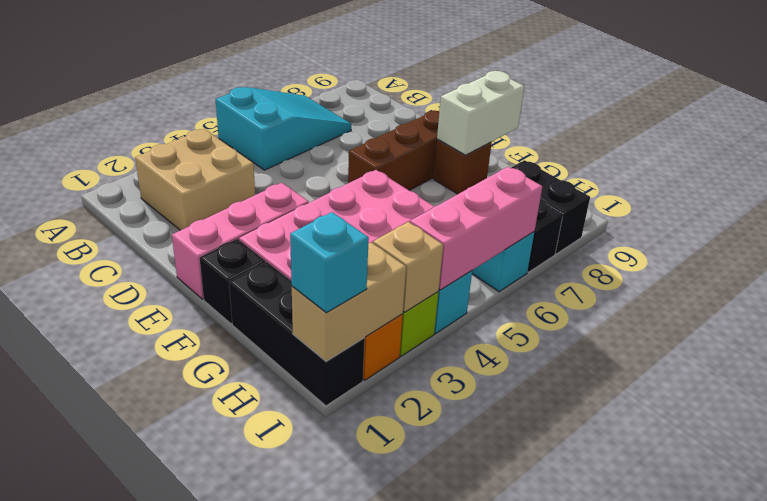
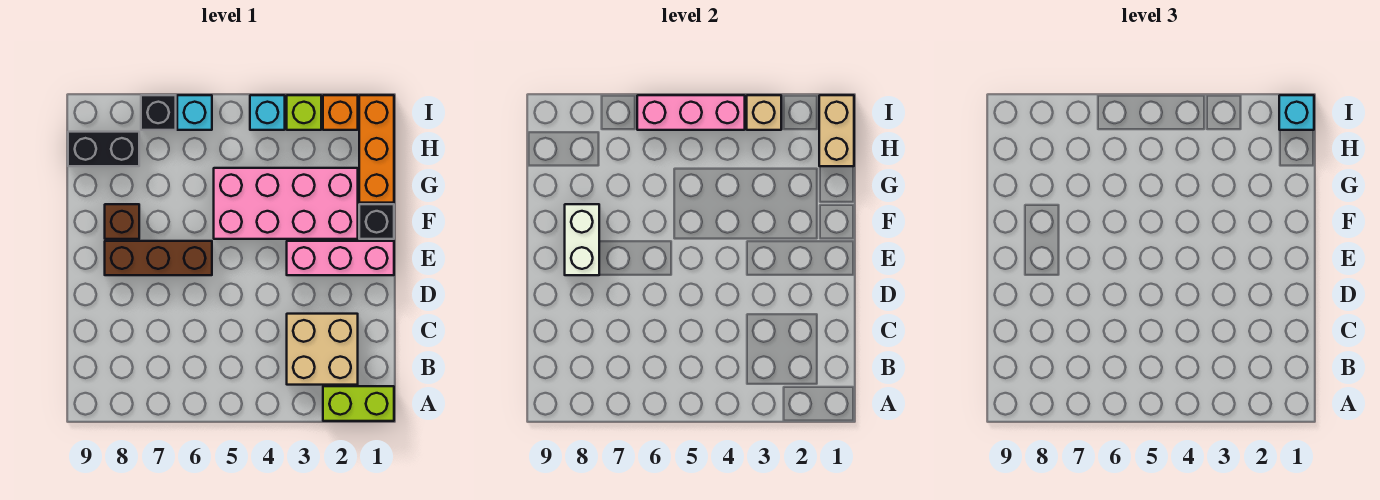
none -> lime 1x2 brick [323,386,394,421]
cyan 2x3 slope [216,87,351,170] -> none
white 1x2 brick [437,71,524,155] -> white 1x2 brick turned to [565,204,599,275]
black 1x3 brick [229,262,365,406] -> orange 1x3 brick [359,95,394,203]
black 1x2 brick [511,160,590,254] -> black 1x2 brick turned to [68,132,139,166]
tan 1x2 brick [292,242,406,361] -> tan 1x2 brick turned to [819,95,854,166]

